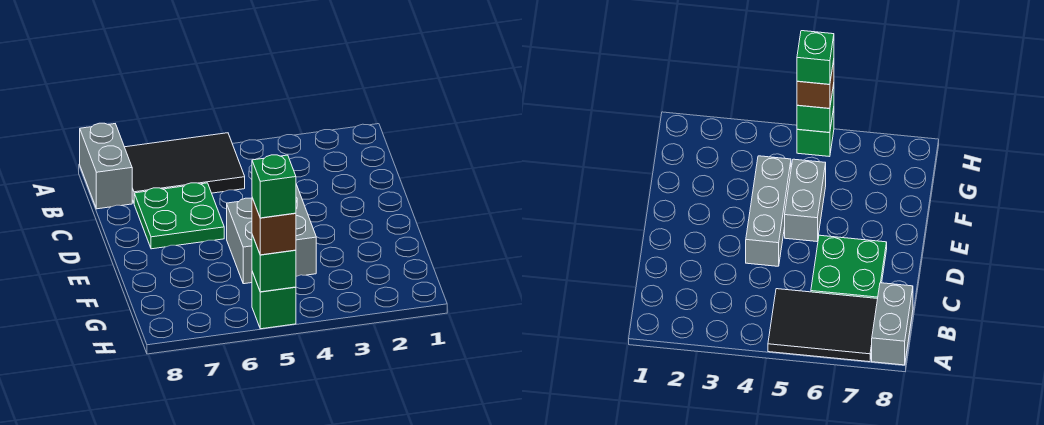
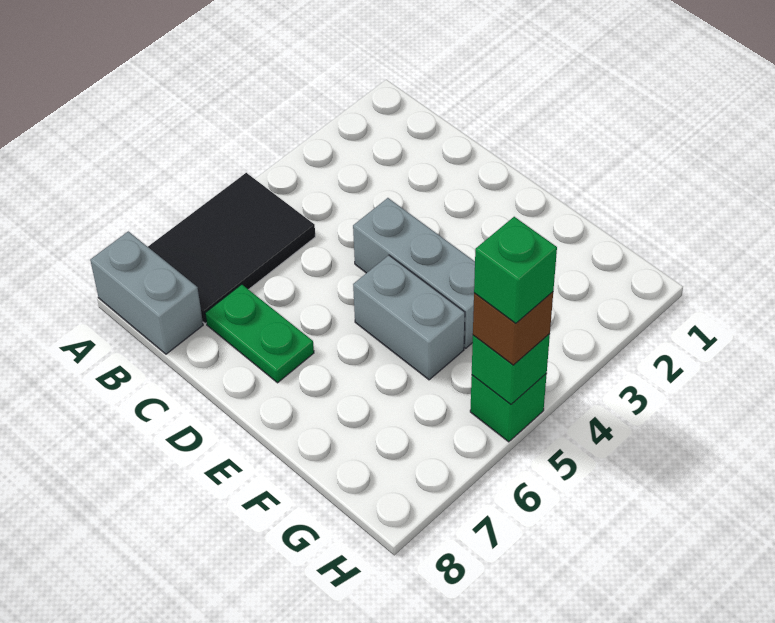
green 2x2 plate [134,183,224,249] -> green 1x2 plate [205,284,314,383]

